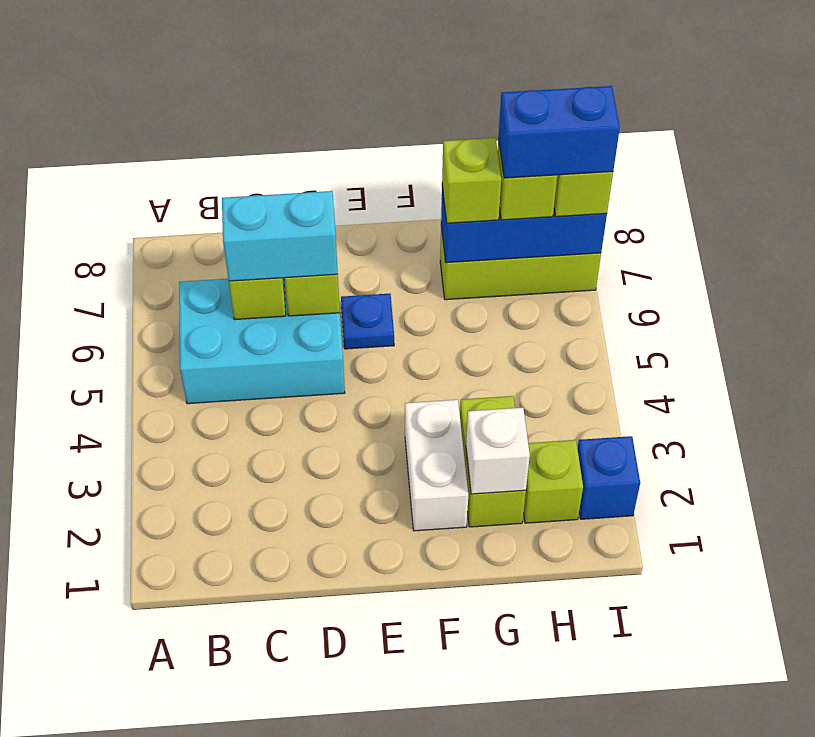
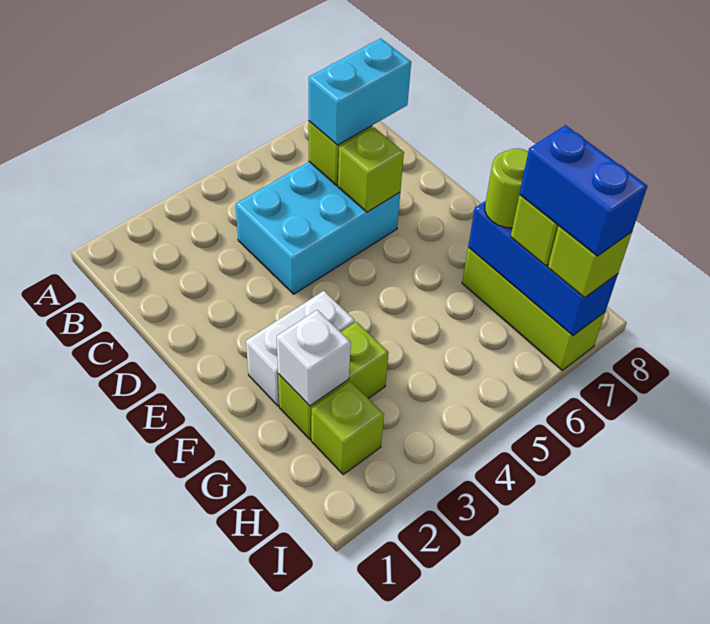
cyan 2x3 brick [179,278,345,404] -> cyan 2x3 brick turned to [235,162,400,294]
cyan 1x2 brick [222,191,338,281] -> cyan 1x2 brick turned to [309,38,411,145]
blue 1x1 plate [341,294,394,349] -> none
lime 1x1 brick [442,138,501,223] -> lime 1x1 round brick [485,148,528,228]
blue 1x1 brick [577,436,640,519] -> none

